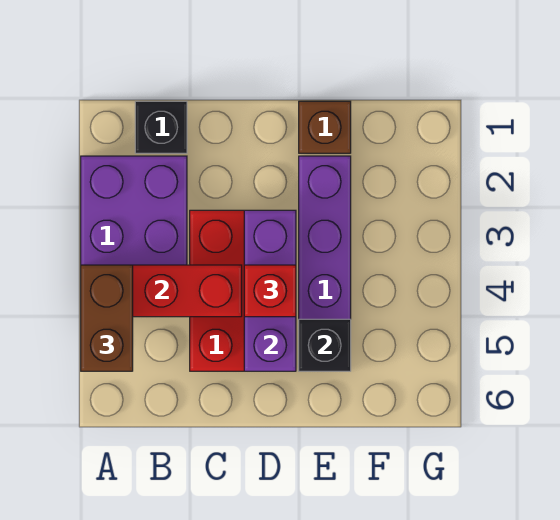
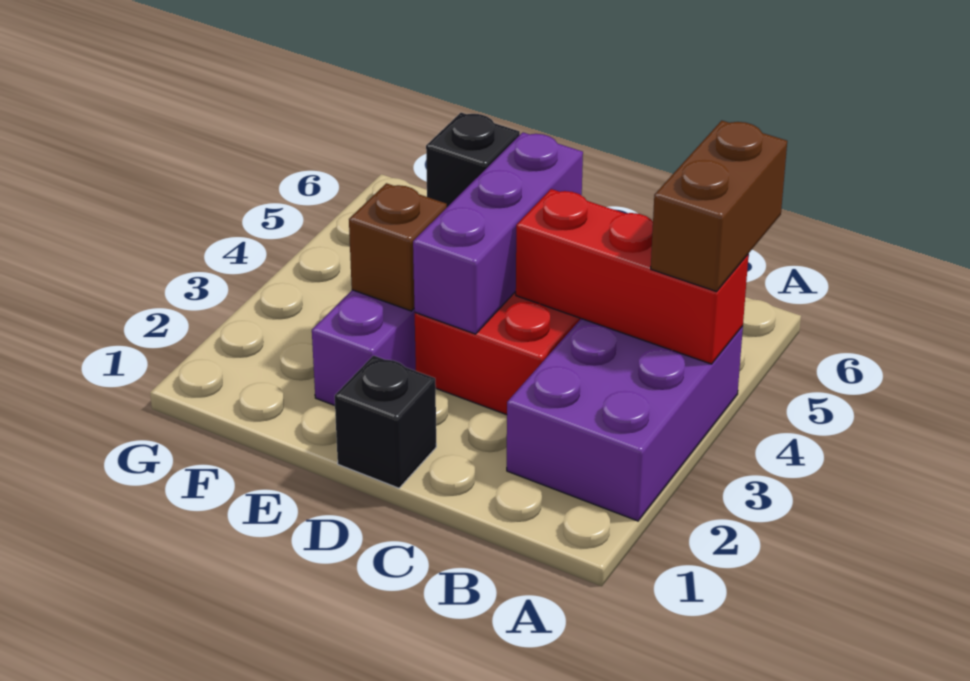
black 1x1 brick [135,101,187,153] -> black 1x1 brick moved to [335,356,436,488]
red 1x1 brick [244,265,296,317] -> none
brown 1x1 brick [299,101,351,153] -> brown 1x1 brick moved to [349,183,447,311]

